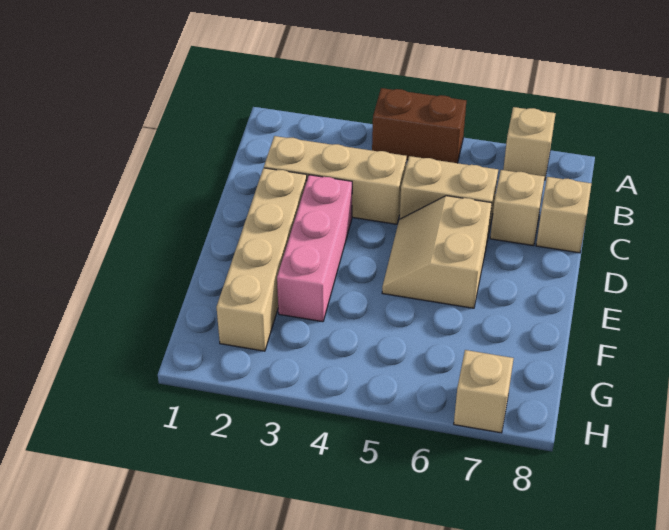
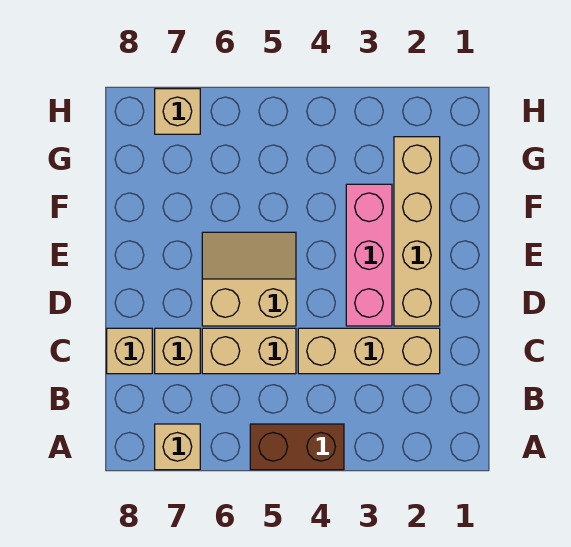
tan 2x2 slope [382,196,492,308] -> tan 2x2 slope turned to [202,232,296,326]

